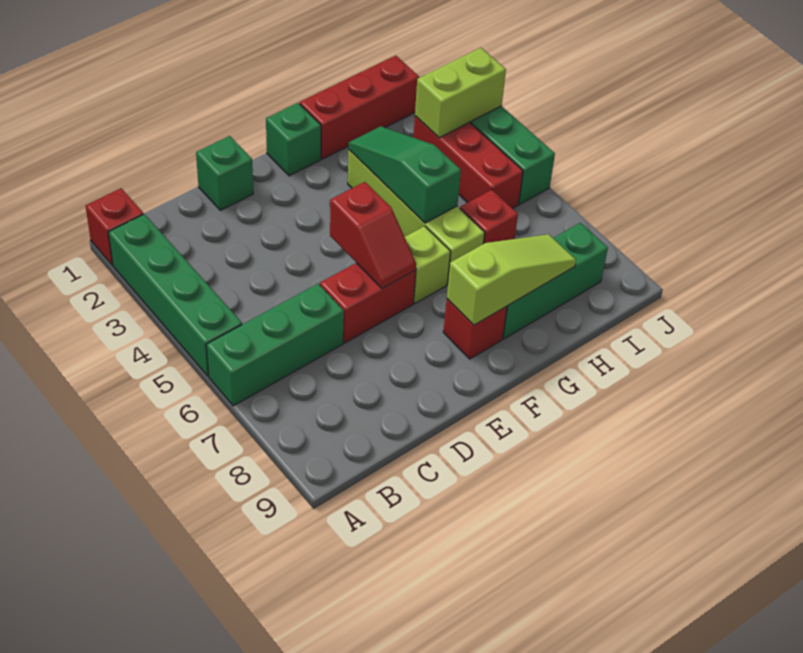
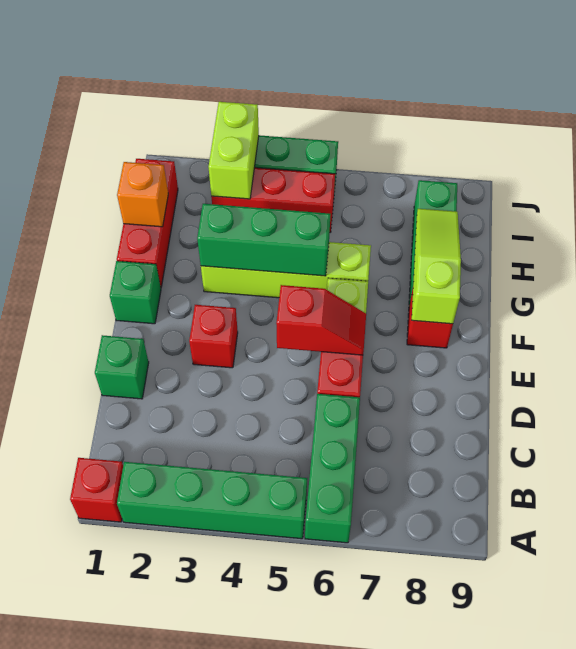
green 1x3 slope [349,126,461,223] -> green 1x3 brick [197,204,331,276]
none -> orange 1x1 brick [117,162,168,227]
red 1x1 brick [460,190,518,244] -> red 1x1 brick moved to [189,305,238,368]

